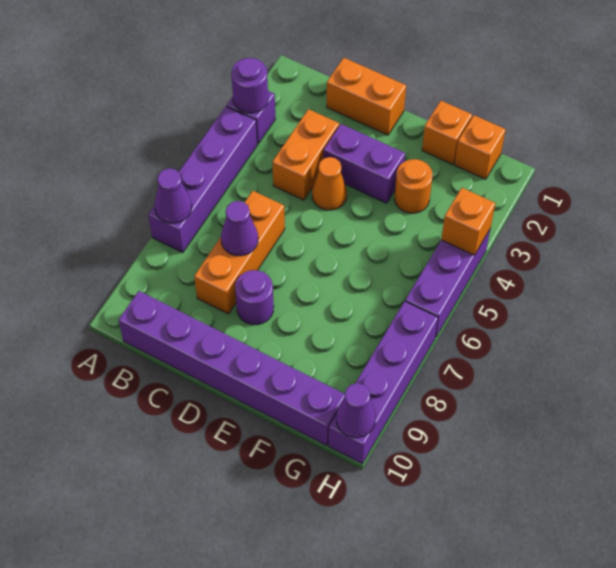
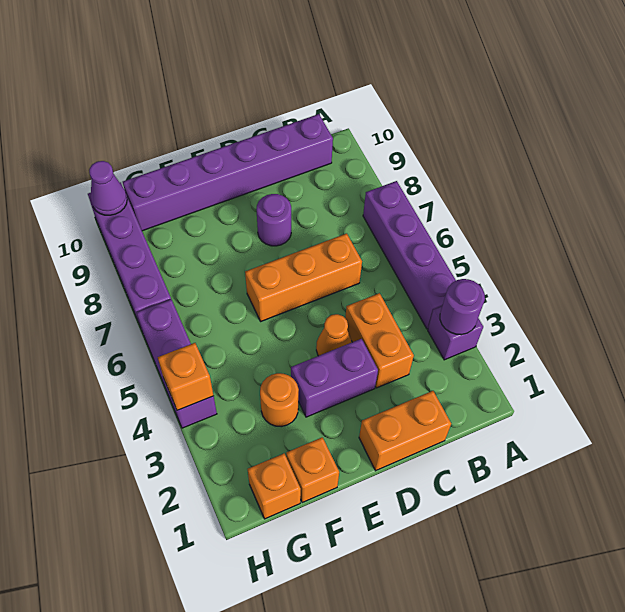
purple 1x1 cone [155,168,192,223] -> none
orange 1x3 brick [194,191,285,314] -> orange 1x3 brick turned to [245,233,362,321]
purple 1x1 cone [221,201,258,256] -> none

